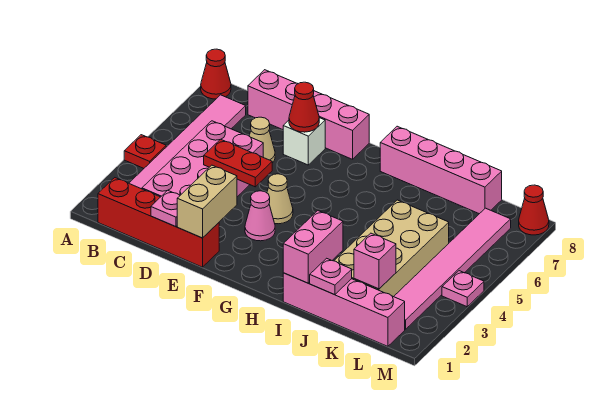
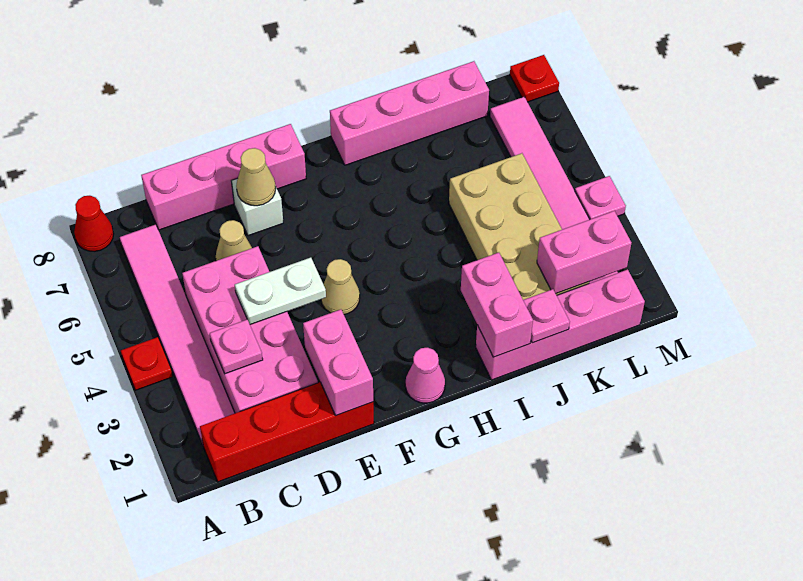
pink 1x1 plate [151,190,180,227] -> pink 1x1 plate moved to [210,319,263,374]
red 1x2 plate [204,139,272,187] -> white 1x2 plate [235,258,326,324]
tan 1x2 brick [177,165,237,238] -> pink 1x2 brick [303,310,373,416]
red 1x1 cone [289,82,319,132] -> tan 1x1 cone [236,148,276,206]
pink 1x1 cone [245,191,275,241] -> pink 1x1 cone moved to [405,348,445,403]
pink 1x1 brick [354,233,396,289] -> pink 1x2 brick [537,211,632,294]
red 1x1 cone [519,185,549,235] -> red 1x1 plate [510,55,559,102]

